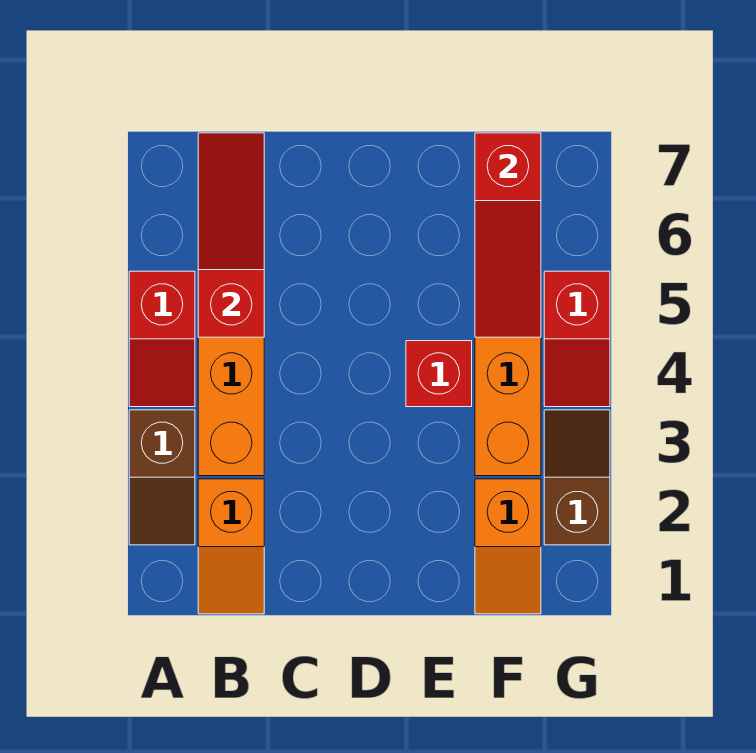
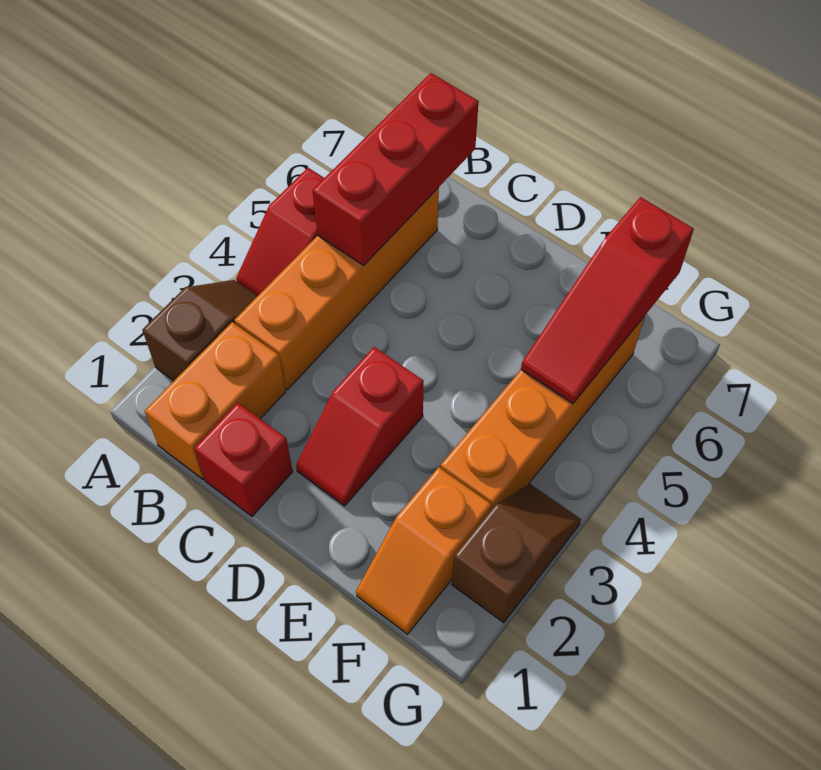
brown 1x2 slope [129,410,195,545] -> brown 1x2 slope turned to [142,280,257,381]
orange 1x2 slope [198,479,264,614] -> orange 1x2 brick [145,322,286,480]
red 1x3 slope [198,133,264,337] -> red 1x3 brick [313,73,479,265]
red 1x1 brick [406,341,472,407] -> red 1x1 brick moved to [195,403,293,516]
red 1x2 slope [544,271,610,407] -> red 1x2 slope moved to [296,347,424,506]

